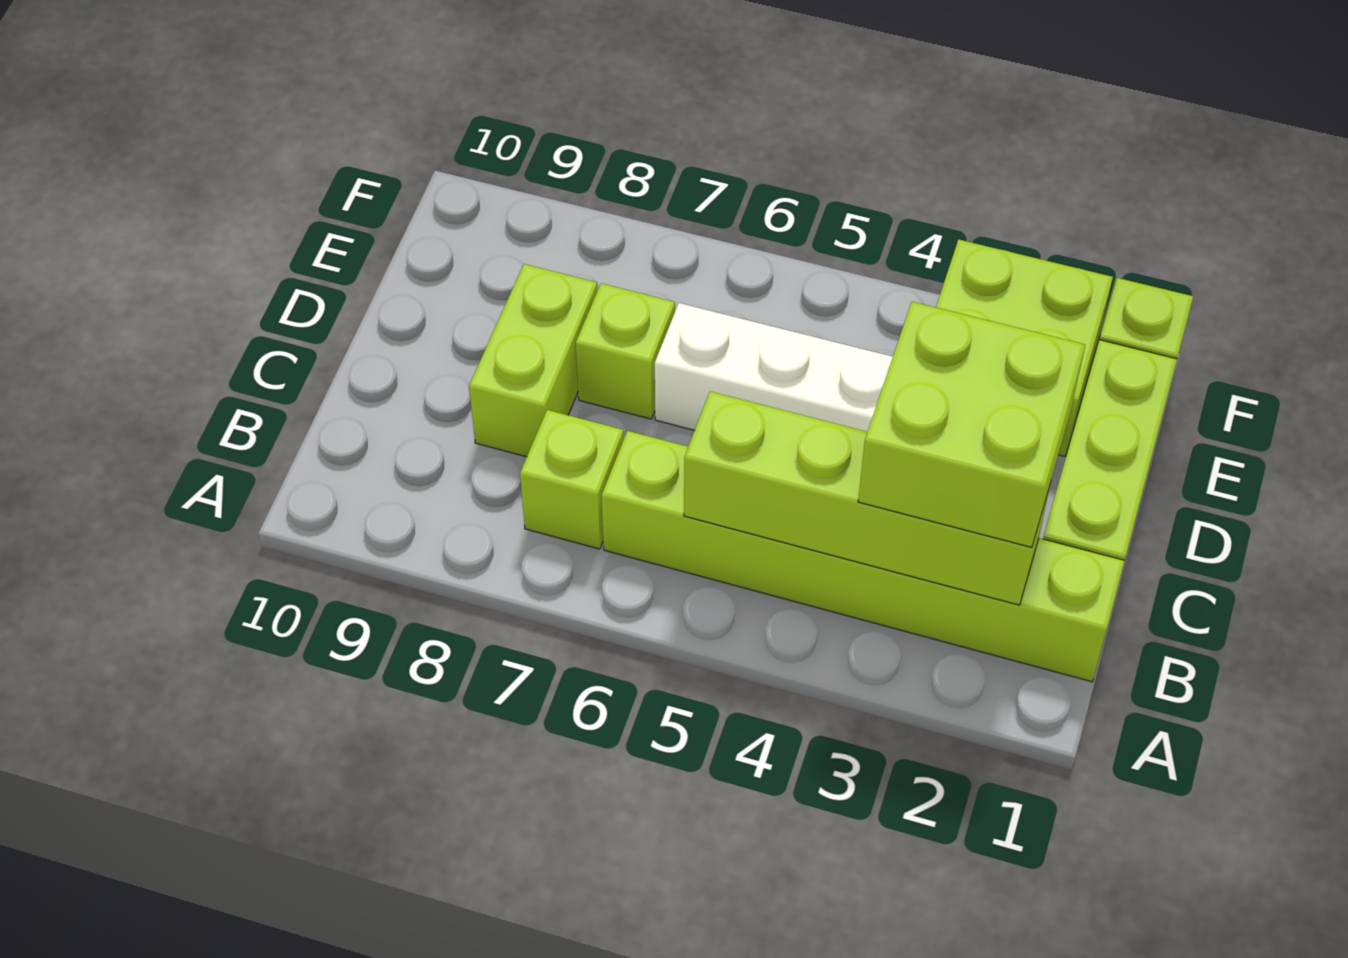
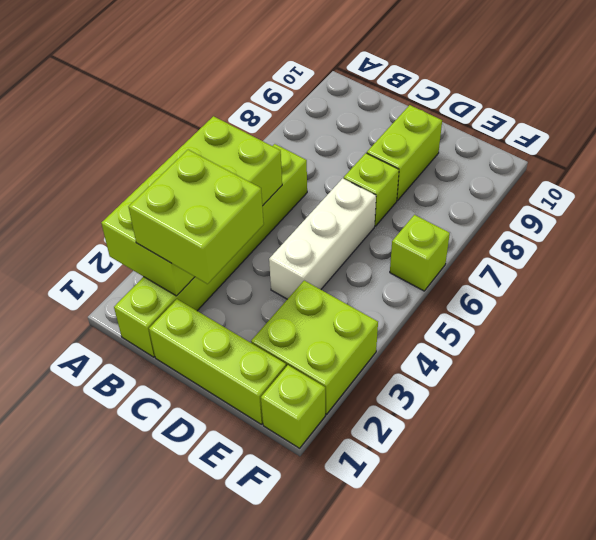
lime 1x4 brick [684,392,1050,605] -> lime 2x4 brick [101,116,282,296]
lime 1x1 brick [520,410,624,549] -> lime 1x1 brick moved to [390,215,450,291]
lime 1x2 brick [469,264,597,457] -> lime 1x2 brick turned to [367,105,442,201]

